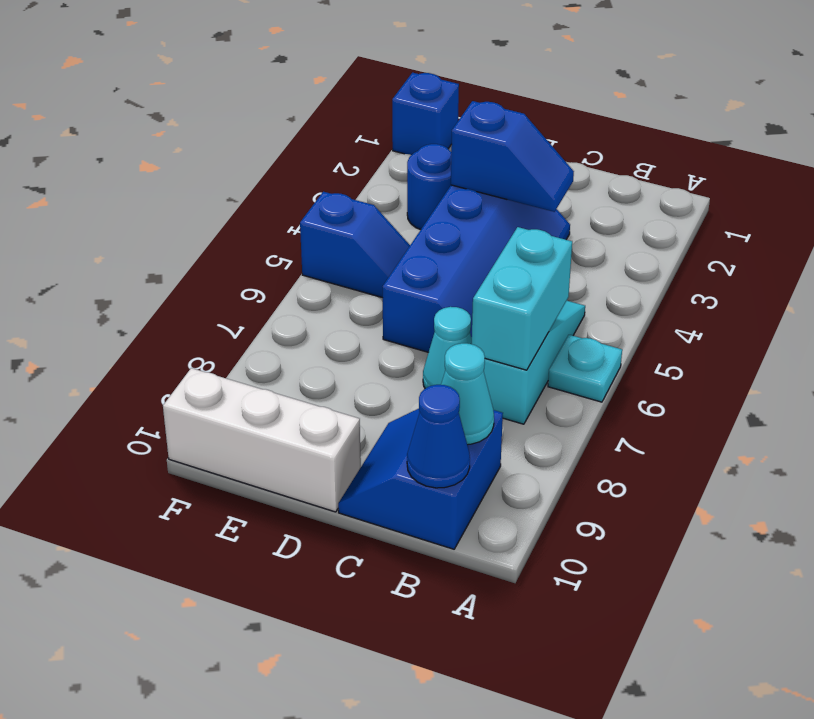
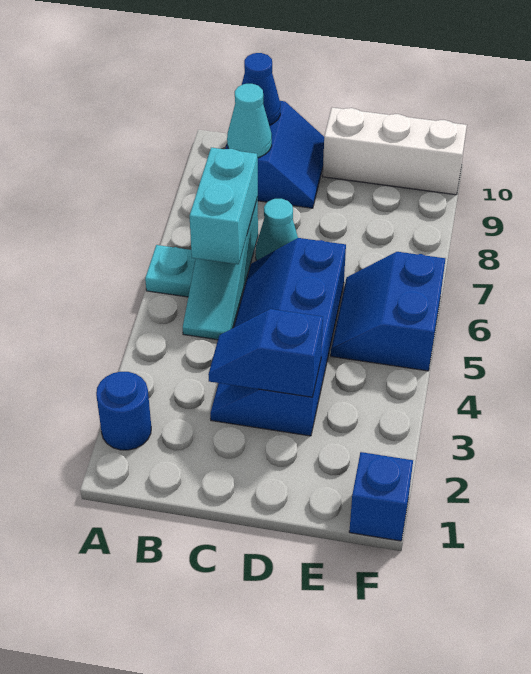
blue 1x1 round brick [407,144,451,230] -> blue 1x1 round brick moved to [96,372,151,450]
blue 1x2 slope [300,192,410,298] -> blue 2x2 slope [331,252,445,371]

